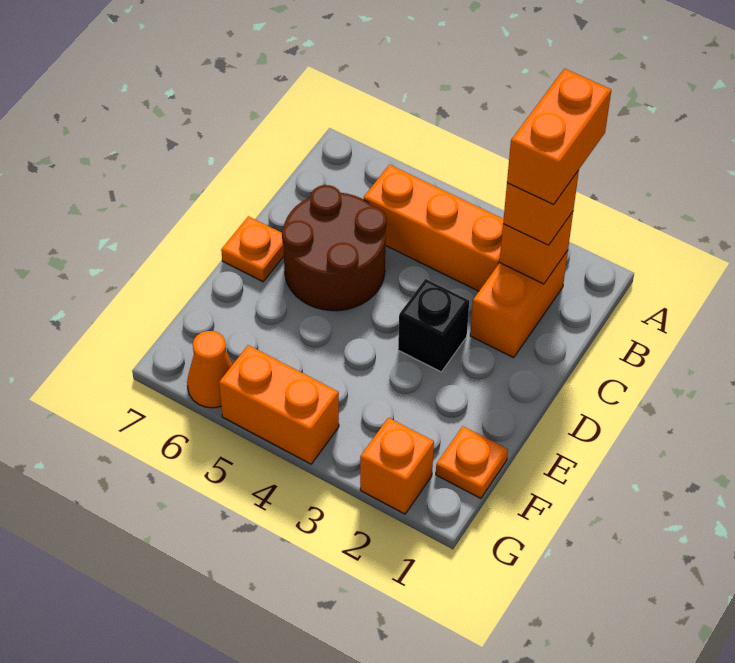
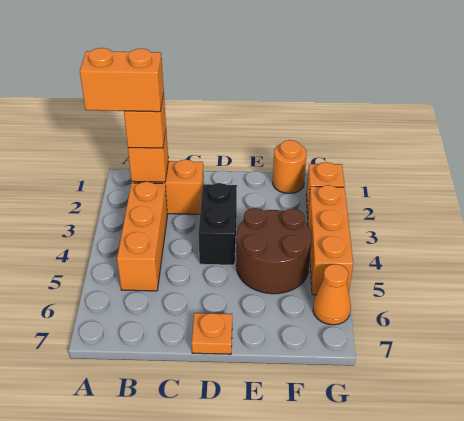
brown 2x2 round brick [282,185,386,311] -> brown 2x2 round brick moved to [236,208,312,294]
black 1x1 brick [398,279,469,372] -> black 1x2 brick [198,183,237,265]
orange 1x1 plate [436,426,508,498] -> orange 1x1 round brick [273,140,307,193]
orange 1x2 brick [219,345,339,464] -> orange 1x3 brick [308,185,353,295]

